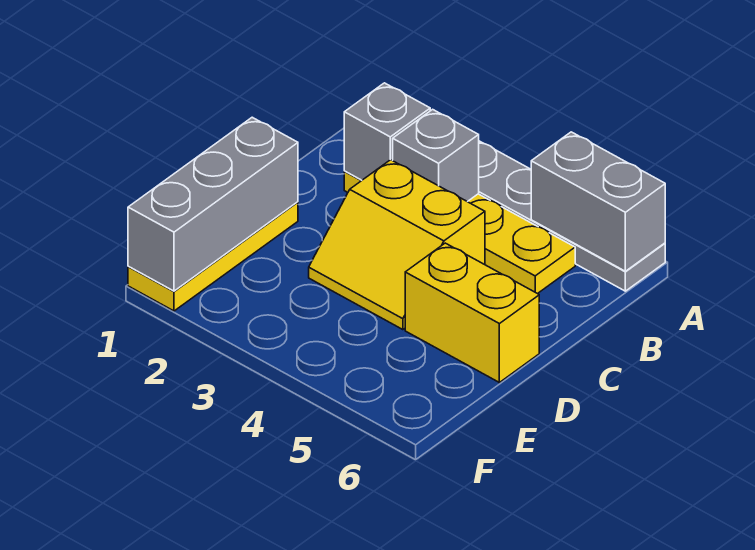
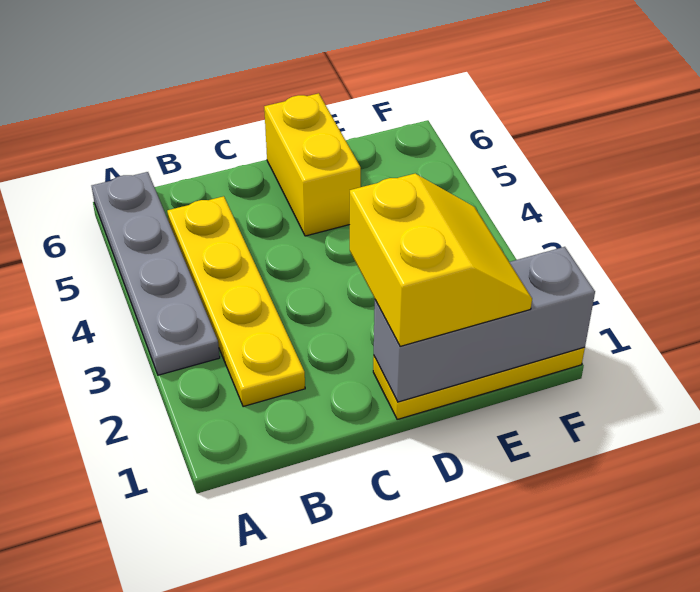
grey 1x2 brick [531,132,665,271] -> none
grey 1x1 brick [344,83,430,180] -> none
grey 1x1 brick [393,109,479,202] -> none
yellow 2x2 slope [309,160,485,330] -> yellow 2x2 slope moved to [350,174,532,346]

